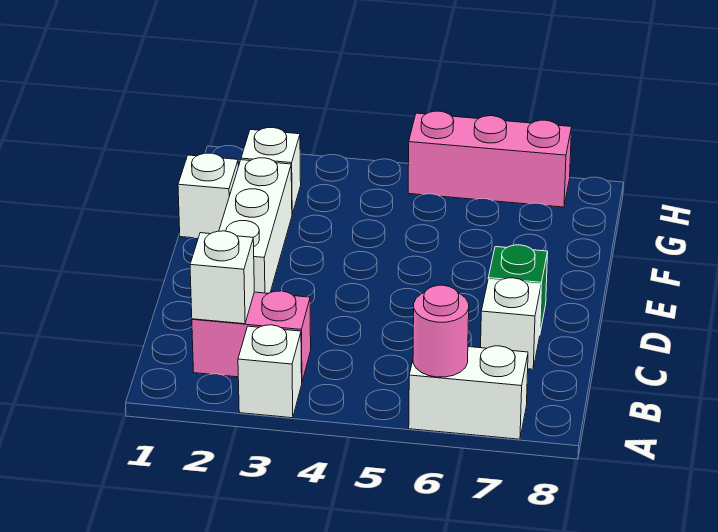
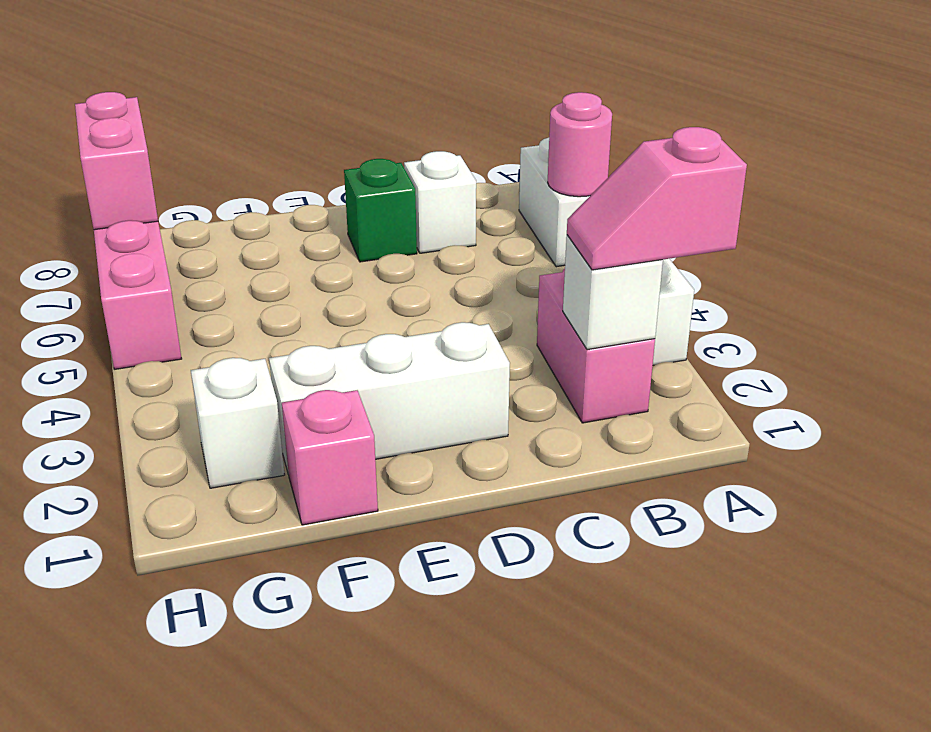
none -> pink 1x2 slope [567,127,747,270]
white 1x1 brick [178,153,238,238] -> pink 1x1 brick [282,390,378,525]
none -> pink 1x2 brick [75,92,158,230]

